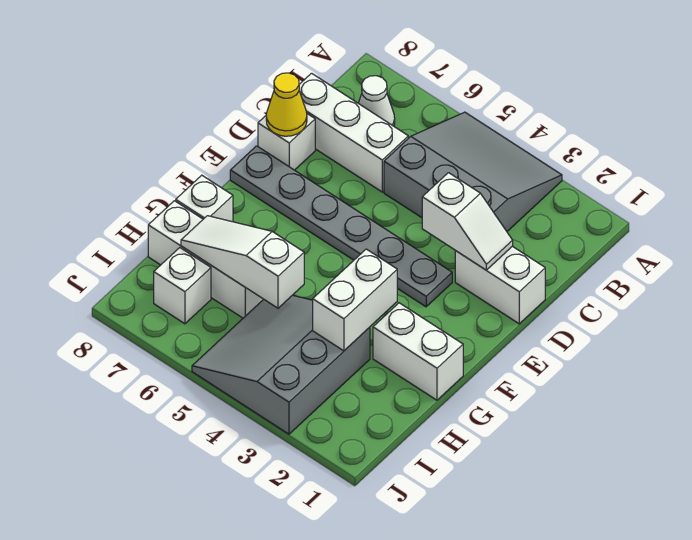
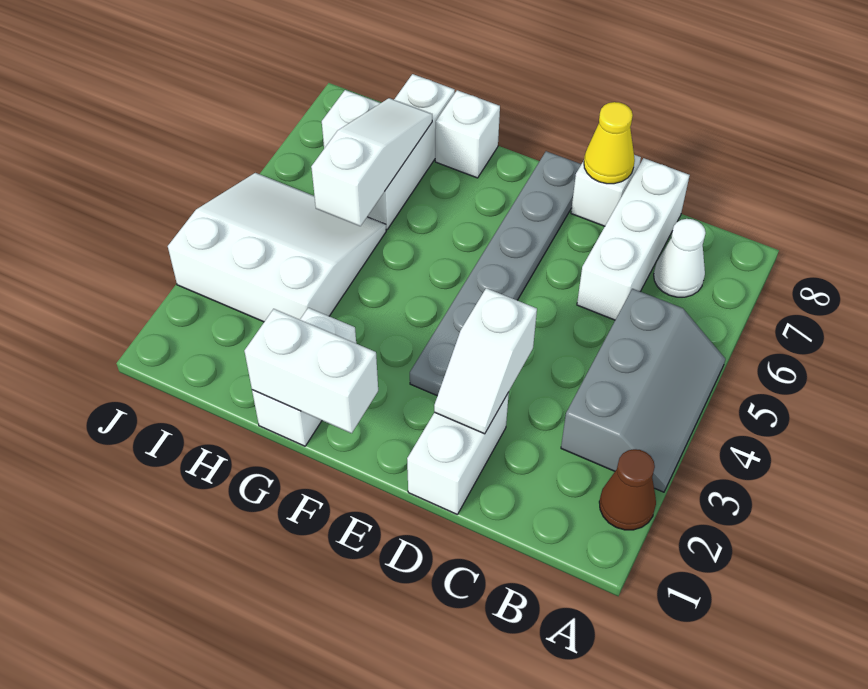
none -> brown 1x1 cone [599,449,656,530]
grey 3x3 slope [384,112,562,231] -> grey 2x3 slope [561,289,725,492]
white 1x2 brick [313,249,397,351] -> white 1x2 brick moved to [244,309,378,433]
grey 3x3 slope [192,295,370,434] -> white 3x3 slope [168,173,386,322]

